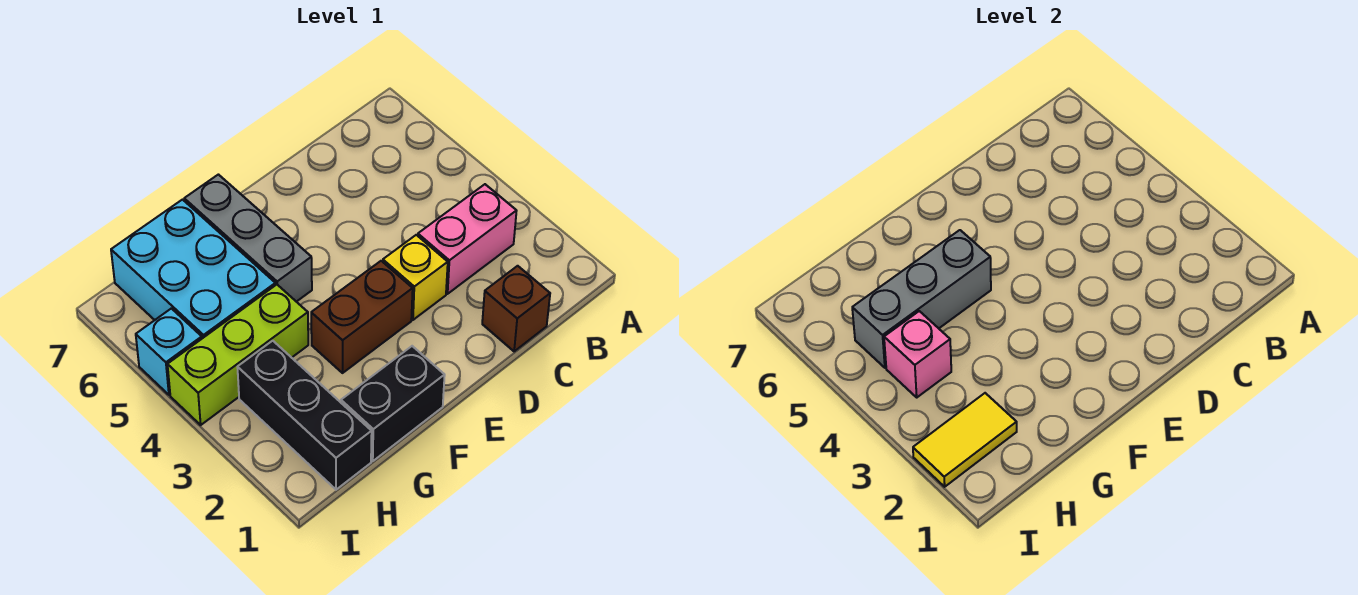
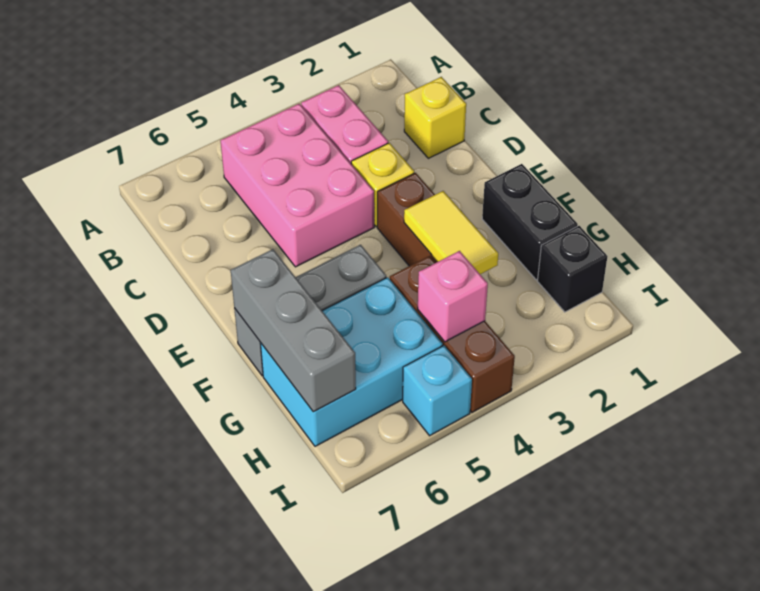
none -> pink 2x3 brick [221,104,374,267]
brown 1x1 brick [482,266,550,351] -> yellow 1x1 brick [404,77,466,158]
grey 1x3 brick [852,230,991,368] -> grey 1x3 brick moved to [231,249,356,412]
lime 1x3 brick [167,285,308,425] -> brown 1x3 brick [390,256,515,412]
black 1x3 brick [237,341,372,490] -> black 1x1 brick [538,226,608,312]
yellow 1x2 tile [913,393,1017,487] -> yellow 1x2 tile moved to [404,191,498,274]

